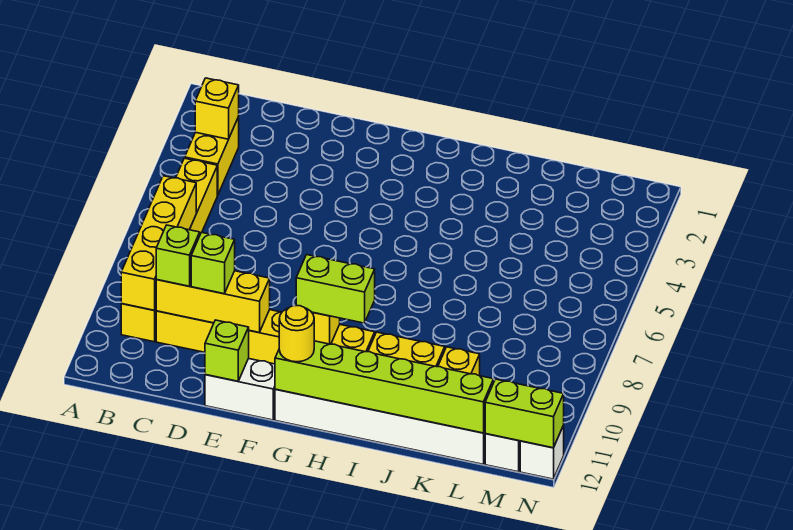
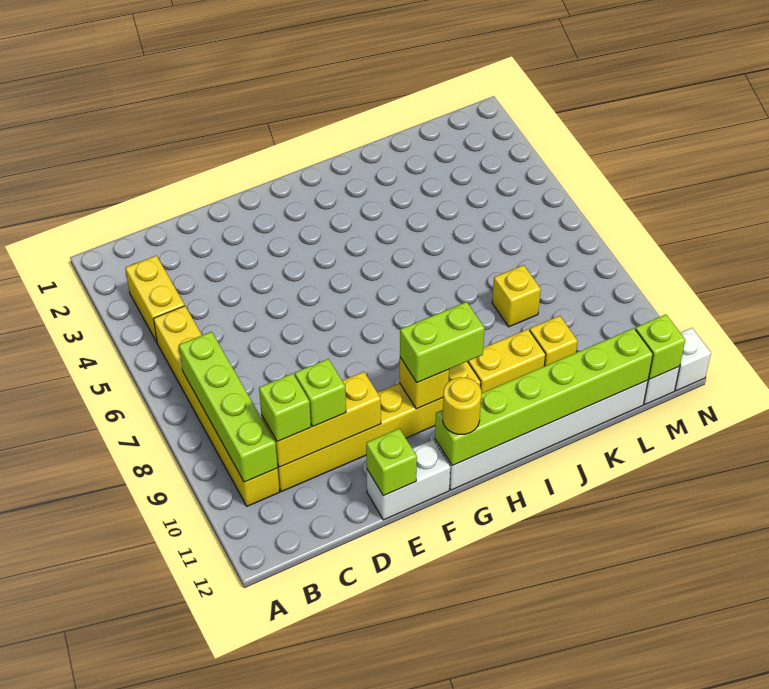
yellow 1x1 brick [195,78,239,139] -> yellow 1x1 brick moved to [492,265,541,327]
yellow 1x4 brick [121,176,196,310] -> lime 1x4 brick [179,332,278,482]
lime 1x2 brick [485,379,564,448] -> lime 1x1 brick [635,315,685,379]

